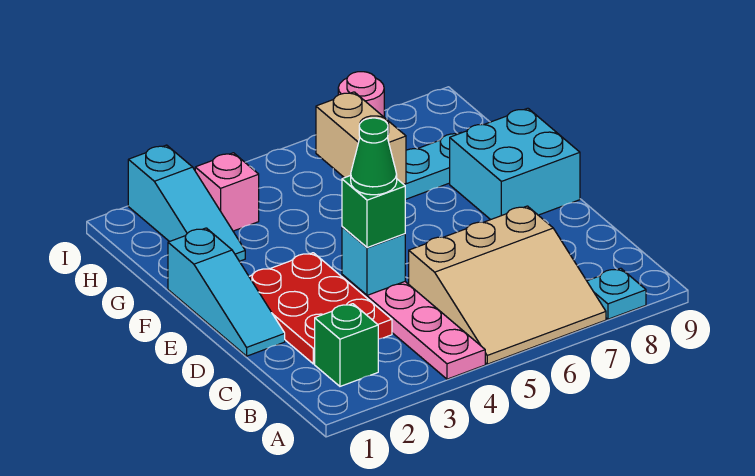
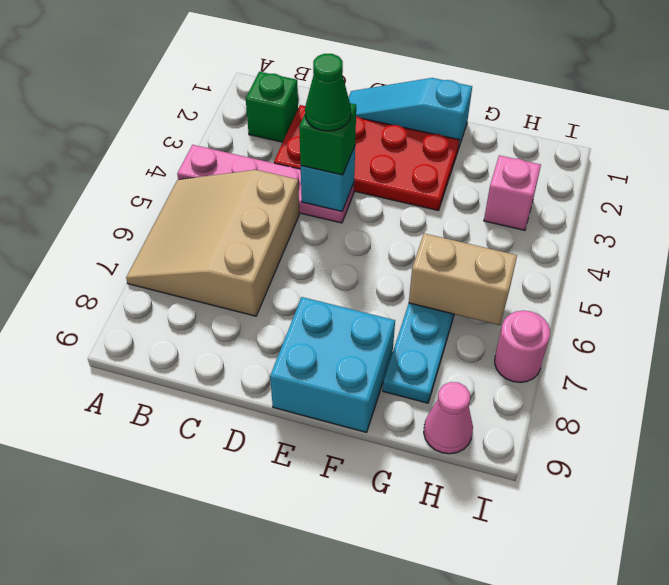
cyan 1x1 plate [587,268,646,319] -> none
red 2x3 plate [249,253,392,364] -> red 2x4 plate [274,105,459,211]
cyan 1x3 slope [128,145,245,261] -> none
none -> pink 1x1 cone [424,382,473,454]

